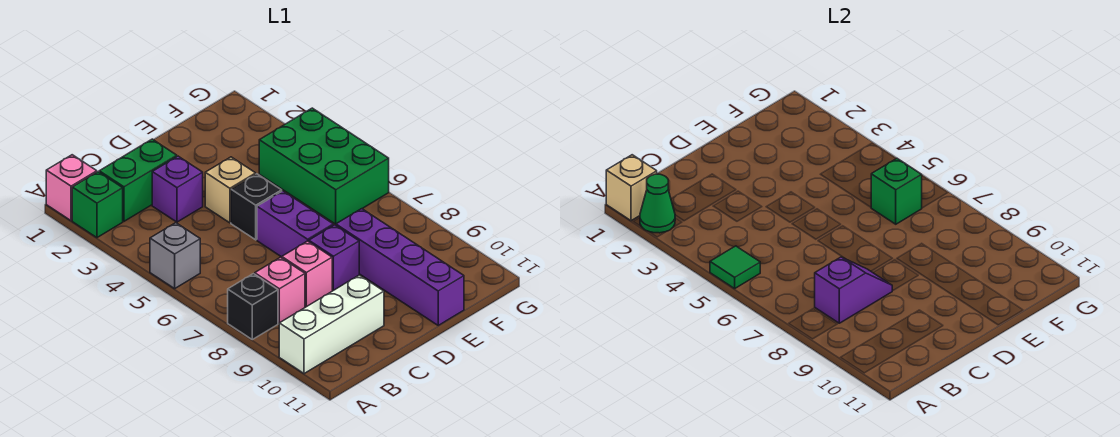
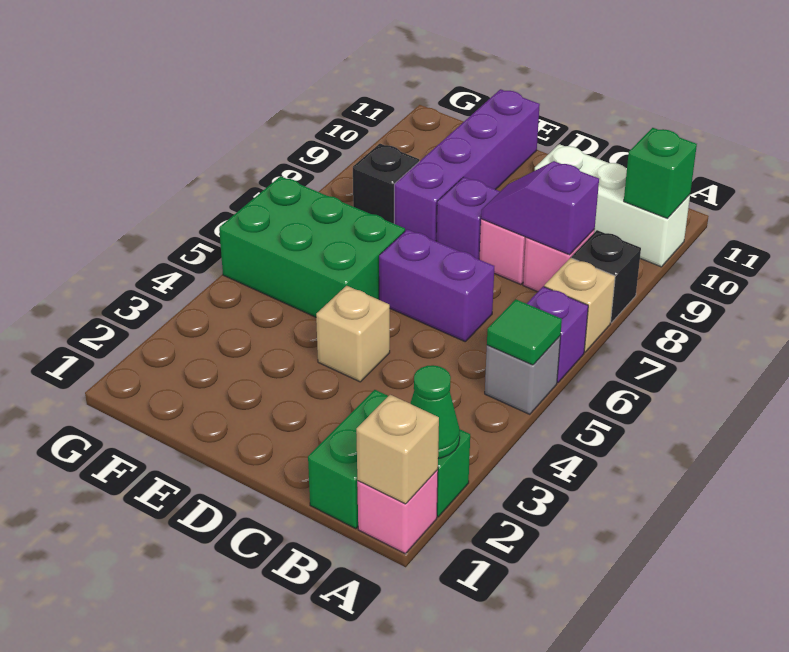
none -> tan 1x1 brick [544,258,615,352]
green 1x2 brick [99,139,177,221] -> green 1x2 brick turned to [308,390,388,529]
purple 1x1 brick [152,156,203,222] -> purple 1x1 brick moved to [527,286,588,383]
black 1x1 brick [231,174,282,240] -> black 1x1 brick moved to [353,144,419,224]
purple 1x2 brick [257,191,333,257] -> purple 1x2 brick turned to [379,229,494,341]
green 2x3 brick [259,108,389,224] -> green 2x3 brick turned to [219,176,405,317]
green 1x1 brick [871,159,922,224] -> green 1x1 brick moved to [624,128,697,219]

